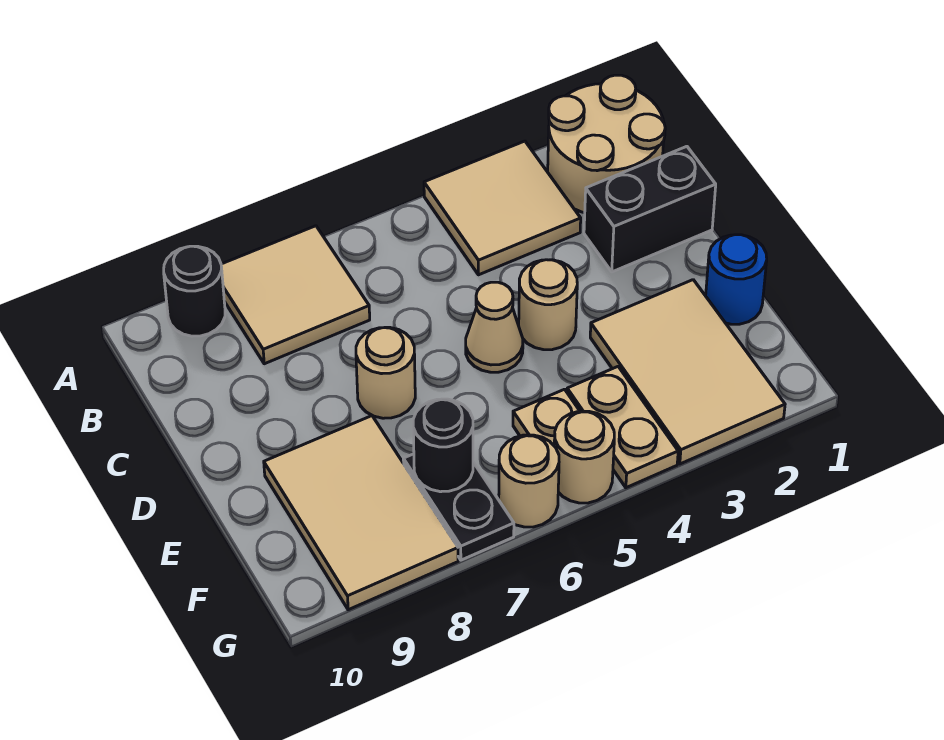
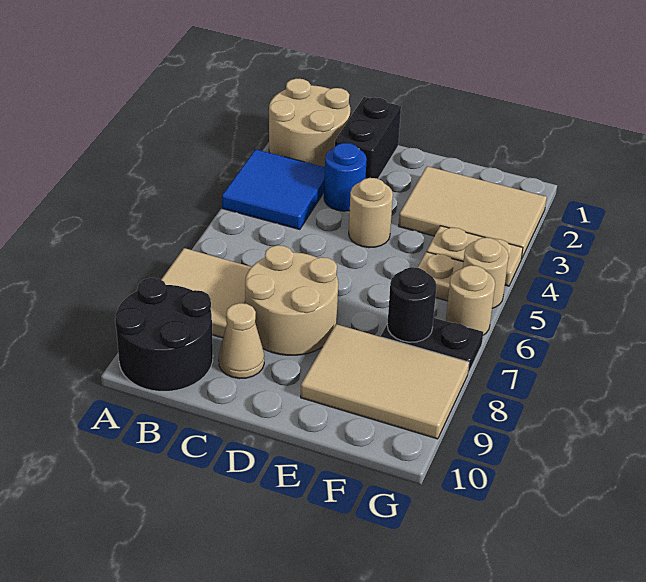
tan 2x2 tile [424,141,581,275] -> blue 2x2 tile [222,149,325,230]
black 1x1 round brick [164,246,225,336] -> black 2x2 round brick [115,278,213,391]
tan 1x1 cone [466,282,523,372] -> tan 1x1 cone moved to [219,303,264,379]
tan 1x1 round brick [356,327,415,418] -> tan 2x2 round brick [245,245,338,355]
blue 1x1 round brick [706,235,767,324] -> blue 1x1 round brick moved to [324,143,367,211]

